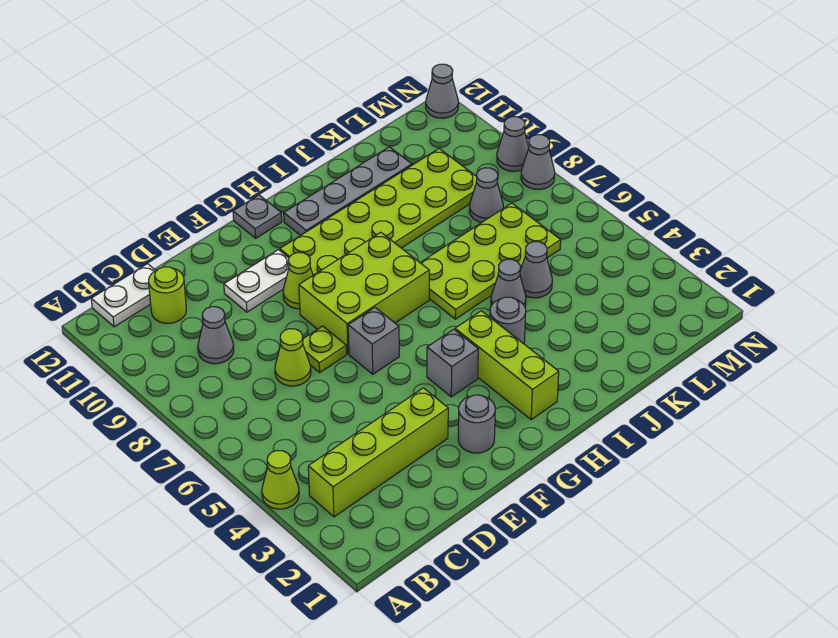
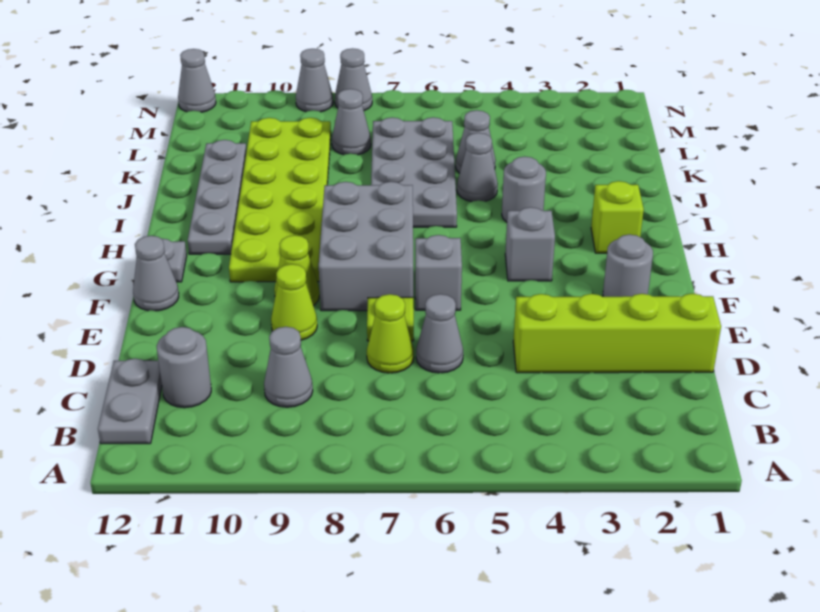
lime 1x1 cone [262,451,299,509] -> lime 1x1 cone moved to [271,264,317,340]
lime 1x4 brick [308,388,448,517] -> lime 1x4 brick turned to [513,294,721,373]
white 1x2 plate [91,264,156,327] -> grey 1x2 plate [98,358,162,444]
lime 1x1 round brick [149,267,186,323] -> grey 1x1 round brick [157,327,211,408]
none -> grey 1x1 cone [416,294,463,373]
white 1x2 plate [224,250,289,312] -> none
lime 2x3 brick [299,232,429,354] -> grey 2x3 brick [319,182,413,311]
none -> grey 1x1 cone [133,236,179,311]
lime 1x3 brick [455,311,559,420] -> lime 1x1 brick [591,181,644,253]
lime 2x4 plate [420,203,561,319] -> grey 2x4 plate [371,117,457,227]

